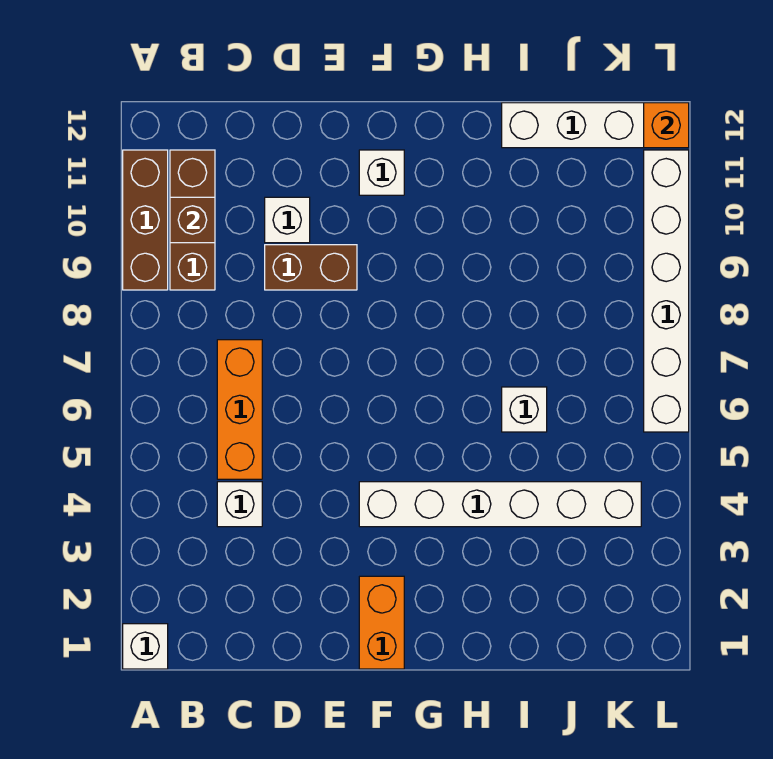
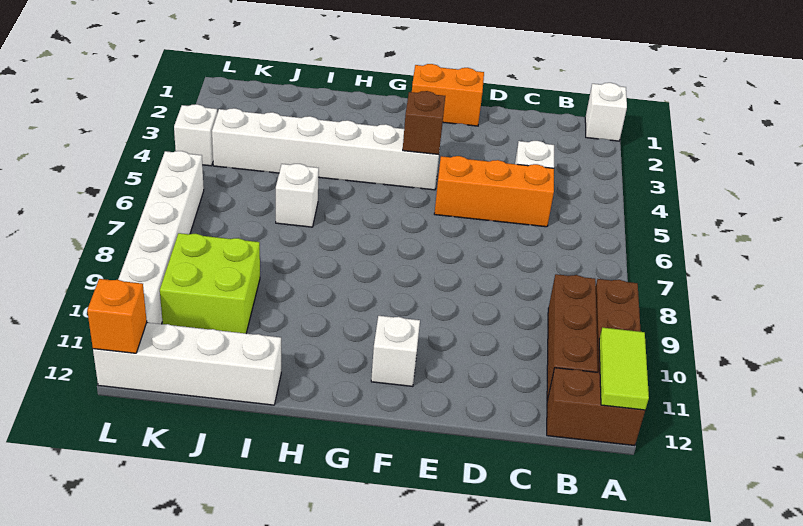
none -> lime 1x2 tile [599,328,649,410]
brown 1x1 brick [170,197,215,243] -> brown 1x1 brick moved to [403,91,445,154]
orange 1x3 brick [217,340,262,479] -> orange 1x3 brick turned to [434,156,554,227]
brown 1x2 brick [265,245,357,290] -> brown 1x2 brick moved to [547,368,645,446]
white 1x1 brick [265,197,310,243] -> white 1x1 brick moved to [174,104,217,166]
orange 1x2 brick [359,576,404,669] -> orange 1x2 brick turned to [412,64,484,126]
none -> lime 2x2 brick [160,233,260,333]

